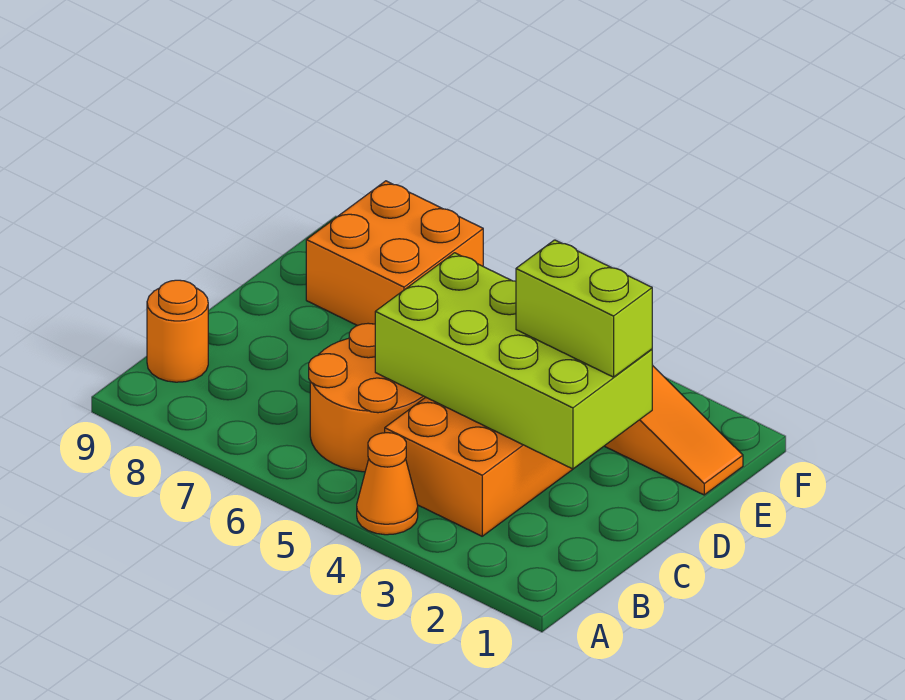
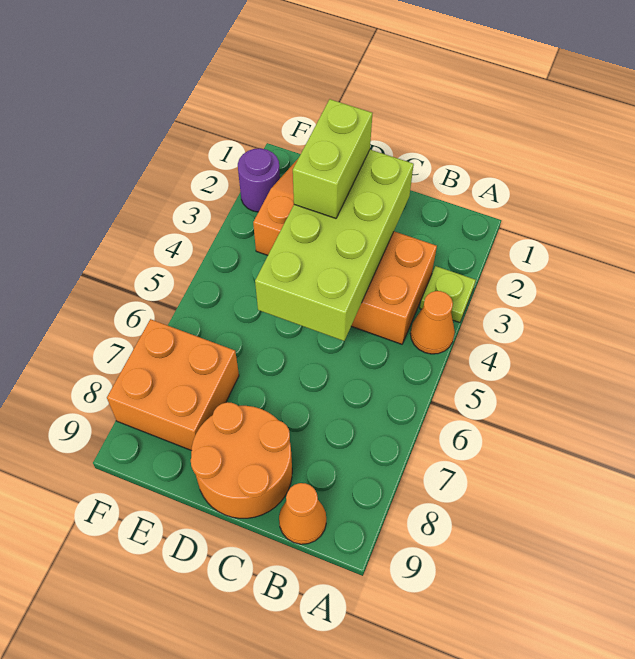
none -> lime 1x1 plate [420,266,476,323]
orange 2x2 round brick [309,323,425,472] -> orange 2x2 round brick moved to [191,402,292,518]
orange 1x1 round brick [147,280,208,382] -> orange 1x1 cone [279,483,326,544]
none -> purple 1x1 round brick [238,148,280,212]

